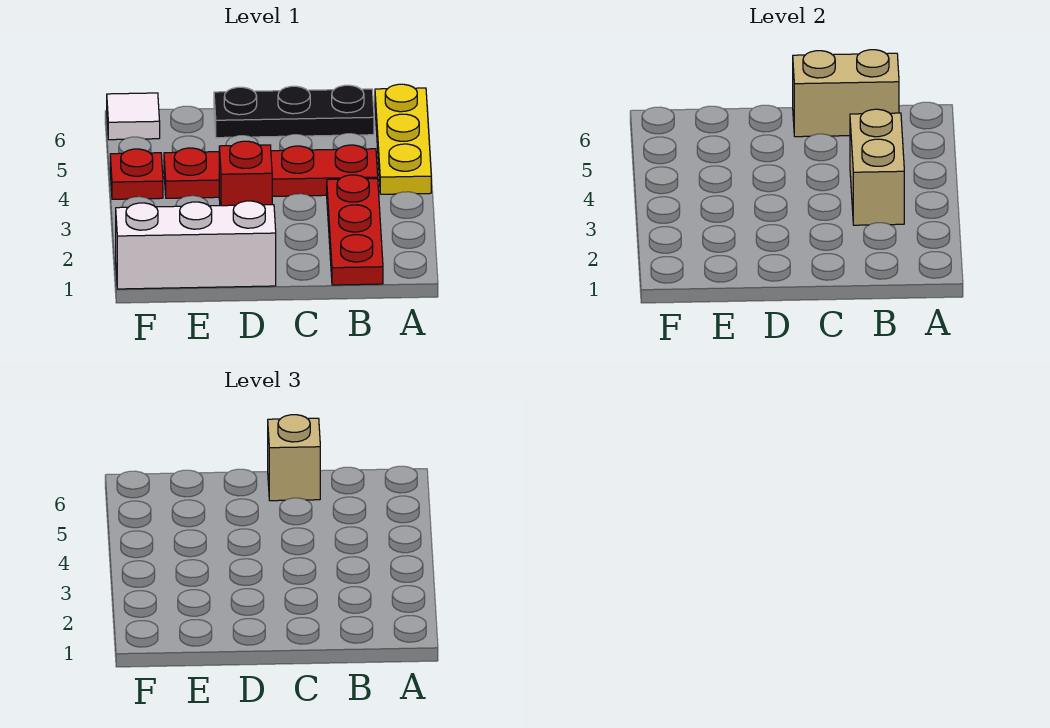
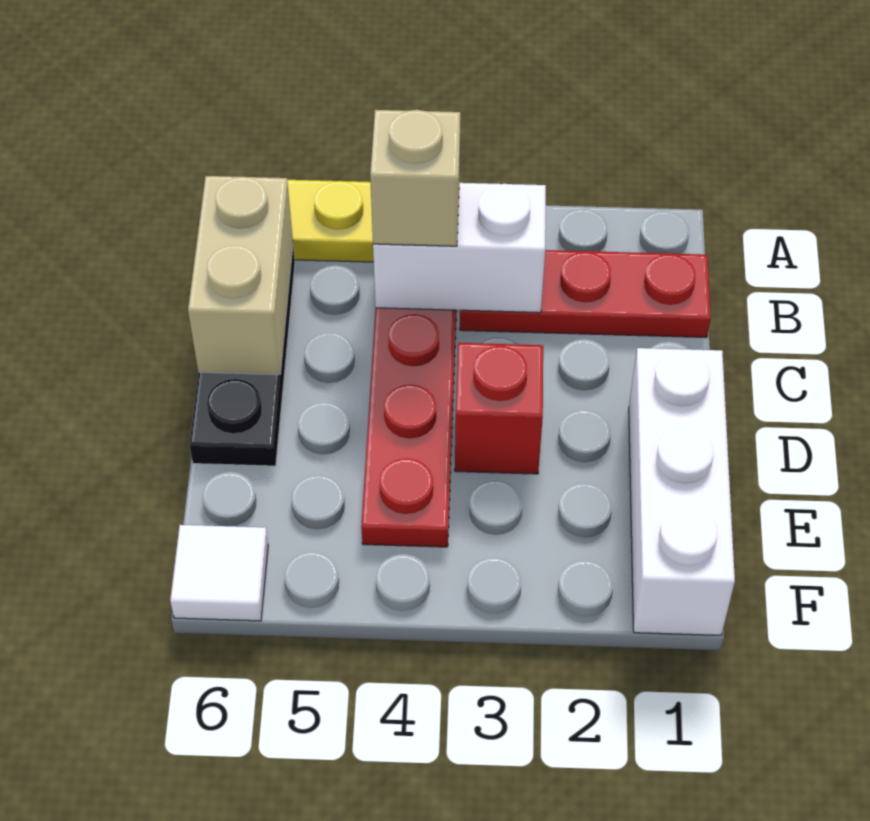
tan 1x2 brick [850,109,904,225] -> white 1x2 brick [373,183,546,313]
tan 1x1 brick [268,415,320,501] -> tan 1x1 brick moved to [370,110,460,246]
red 1x1 plate [110,149,163,199] -> none

